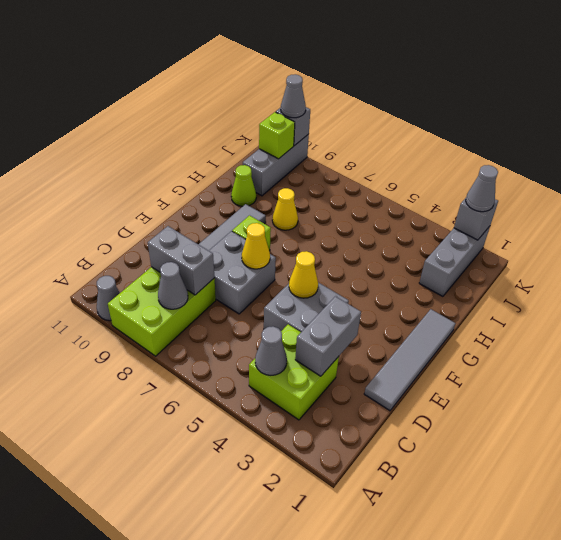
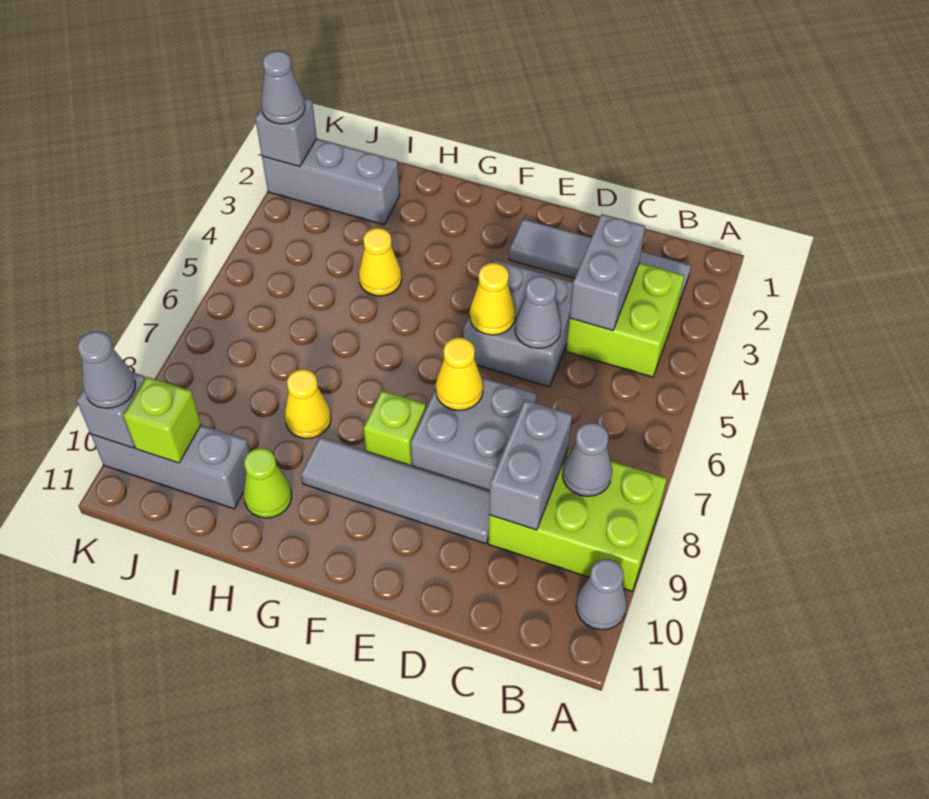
grey 1x1 cone [255,326,287,375] -> grey 1x1 cone moved to [515,276,561,348]
grey 1x2 brick [295,296,361,376] -> grey 1x2 brick turned to [570,214,645,331]
grey 1x4 tile [364,309,455,411] -> grey 1x4 tile moved to [509,219,691,305]
none -> yellow 1x1 cone [359,228,402,296]

